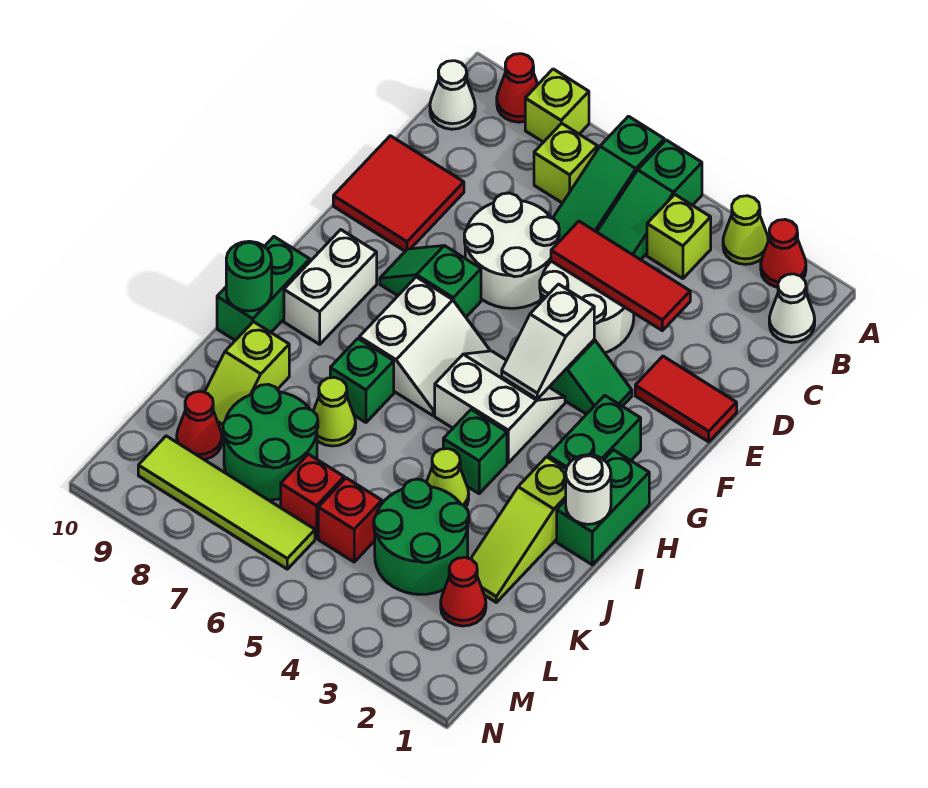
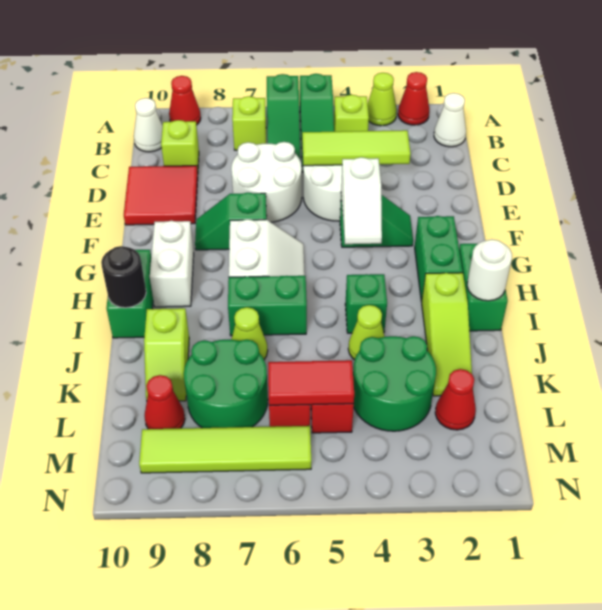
lime 1x1 brick [525,69,589,142] -> lime 1x1 brick moved to [161,120,199,172]
red 1x3 tile [551,221,690,331] -> lime 1x3 tile [302,130,411,166]
red 1x2 tile [635,356,737,442] -> red 1x2 tile moved to [268,360,354,405]
white 2x2 slope [435,351,565,463] -> none
green 1x1 brick [330,339,394,422] -> green 1x2 brick [228,276,307,336]
green 1x1 round brick [226,241,272,311] -> black 1x1 round brick [101,246,146,308]

